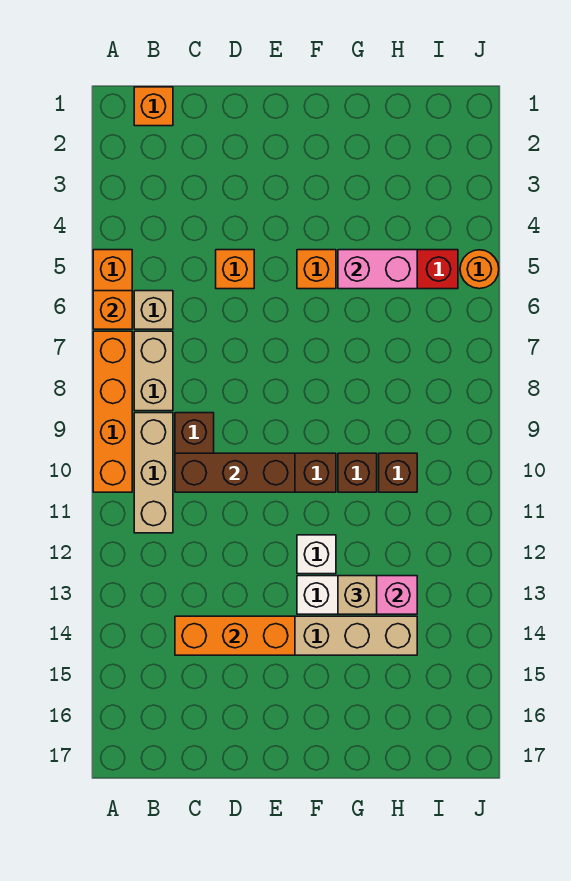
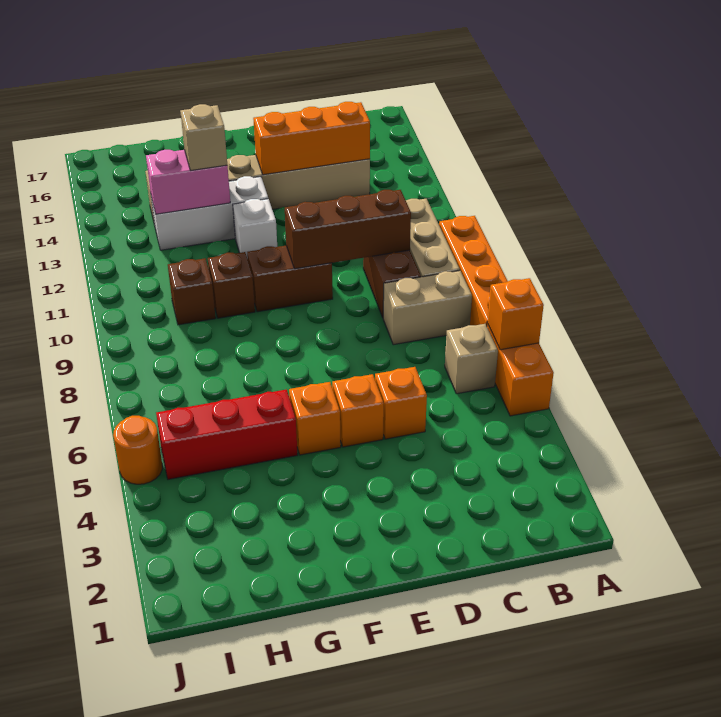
orange 1x1 brick [134,87,173,126] -> orange 1x1 brick moved to [332,374,384,447]
tan 1x2 brick [134,331,173,411] -> tan 1x2 brick turned to [383,271,472,345]
pink 1x2 brick [338,250,417,289] -> none

